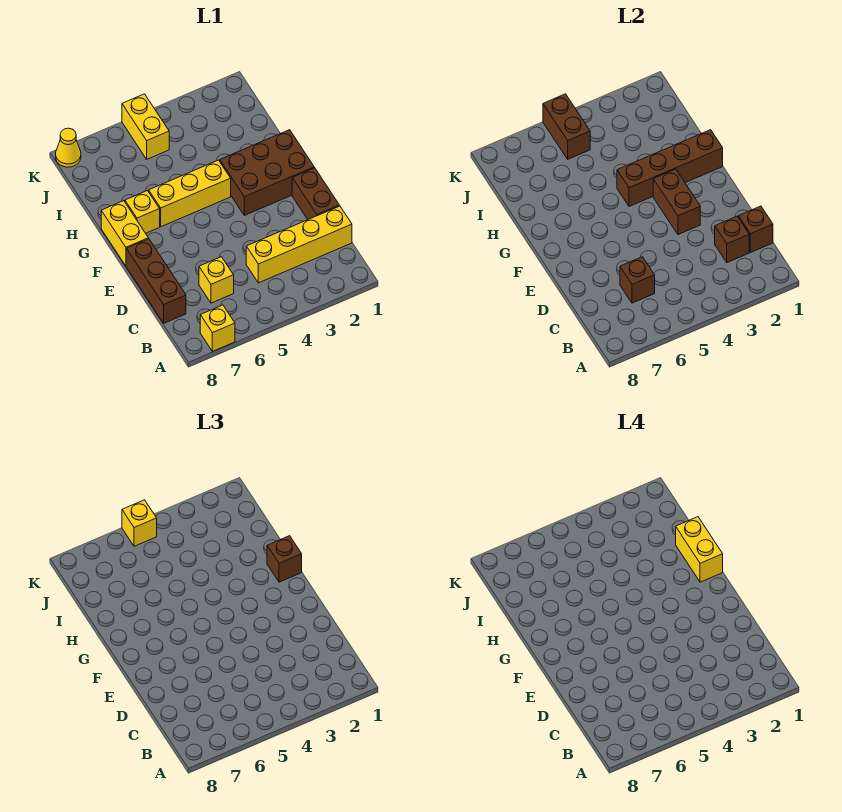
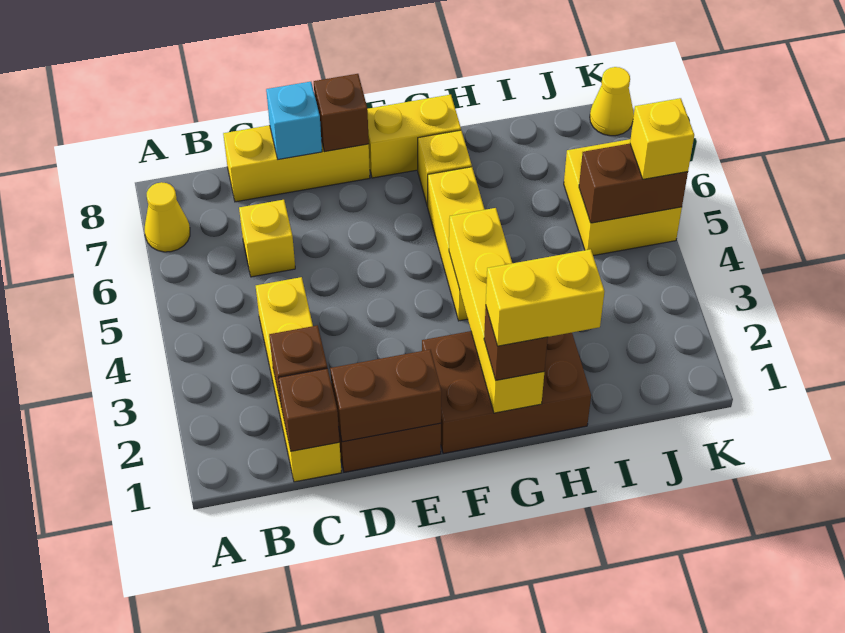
yellow 1x1 brick [200,305,235,351] -> yellow 1x1 cone [145,182,190,252]
brown 1x1 brick [620,257,655,303] -> brown 1x1 brick moved to [314,74,369,151]
brown 1x3 brick [126,239,186,323] -> yellow 1x3 brick [223,125,370,202]
none -> cyan 1x1 brick [266,82,322,160]
brown 1x2 brick [653,169,700,235] -> brown 1x2 brick moved to [330,350,442,442]
brown 2x3 brick [220,130,314,215] -> brown 2x3 brick turned to [422,331,591,453]
brown 1x4 brick [617,130,723,207] -> yellow 1x4 brick [449,208,544,413]
yellow 1x2 brick [122,94,169,159] -> yellow 2x2 brick [564,139,682,256]

